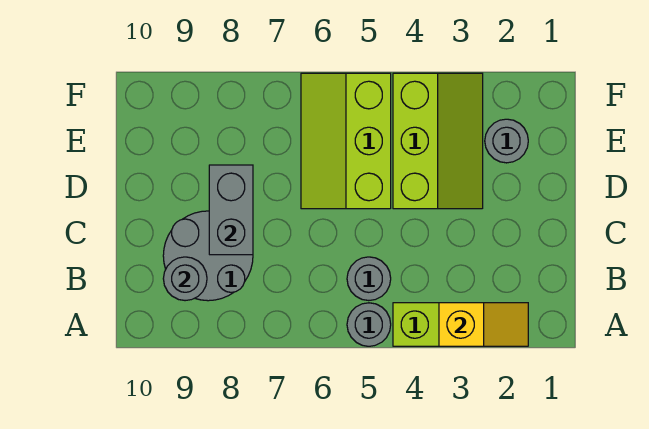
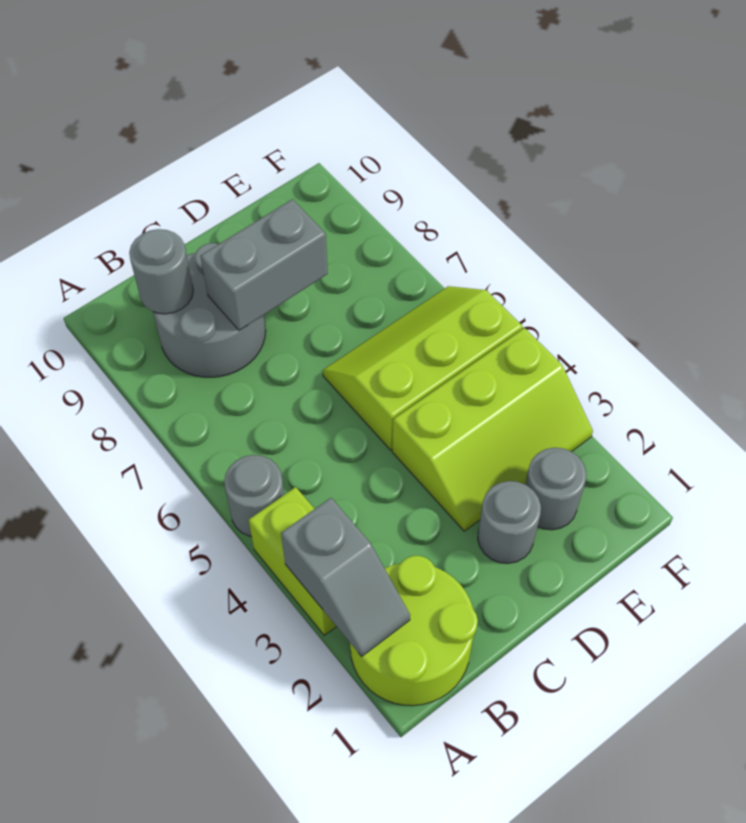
none -> lime 2x2 round brick [350,556,478,706]
yellow 1x2 slope [439,303,528,346] -> grey 1x2 slope [281,498,410,656]
grey 1x1 round brick [347,257,391,301] -> grey 1x1 round brick moved to [478,481,541,563]

